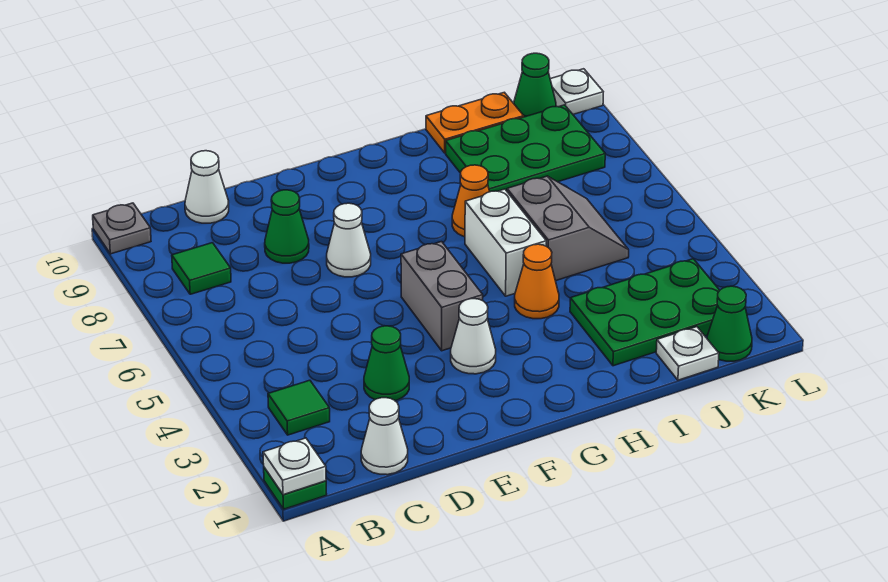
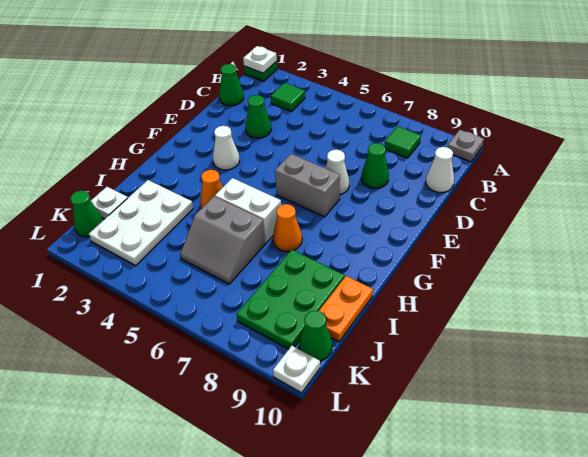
white 1x1 cone [361,398,408,475] -> green 1x1 cone [219,64,244,106]
grey 1x2 brick [401,242,483,351] -> grey 1x2 brick moved to [275,154,340,217]
green 2x3 plate [570,259,719,366] -> white 2x3 plate [89,180,193,266]

